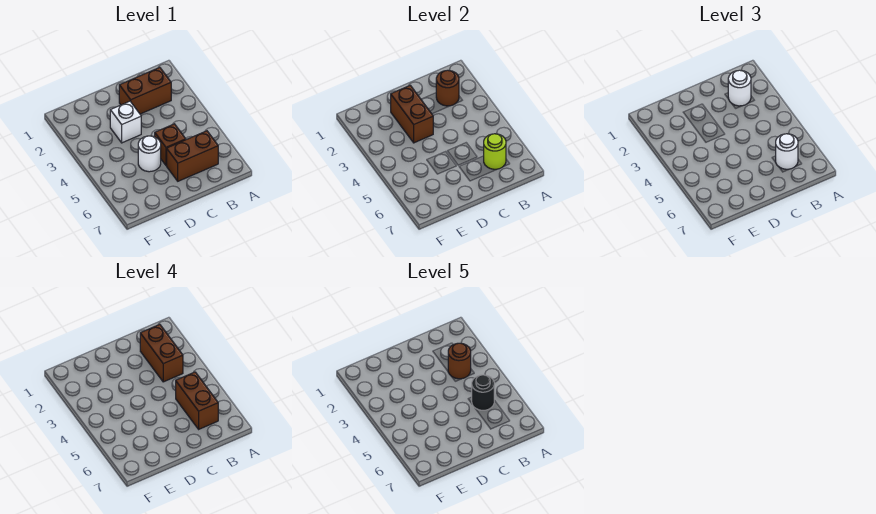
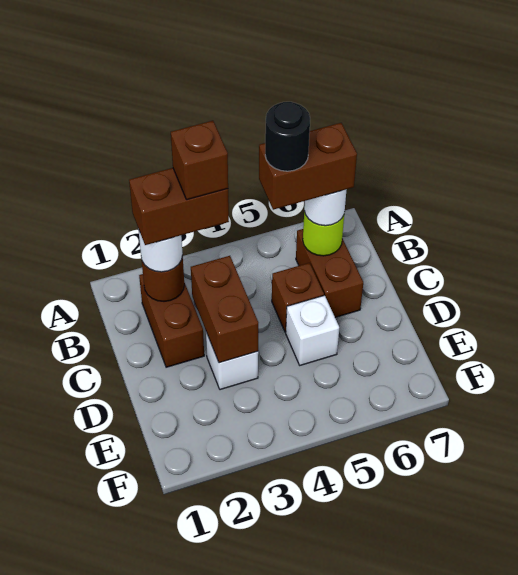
brown 1x1 round brick [448,343,471,379] -> brown 1x1 brick [171,121,228,200]
brown 1x2 brick [391,85,433,143] -> brown 1x2 brick turned to [191,256,258,363]
white 1x1 round brick [138,136,161,172] -> white 1x1 brick [286,295,339,365]

